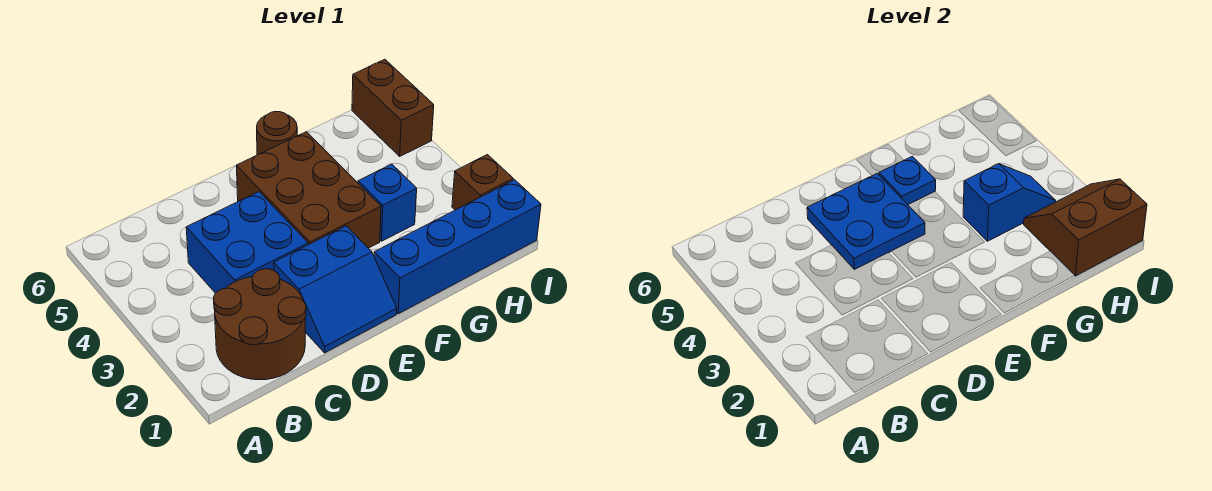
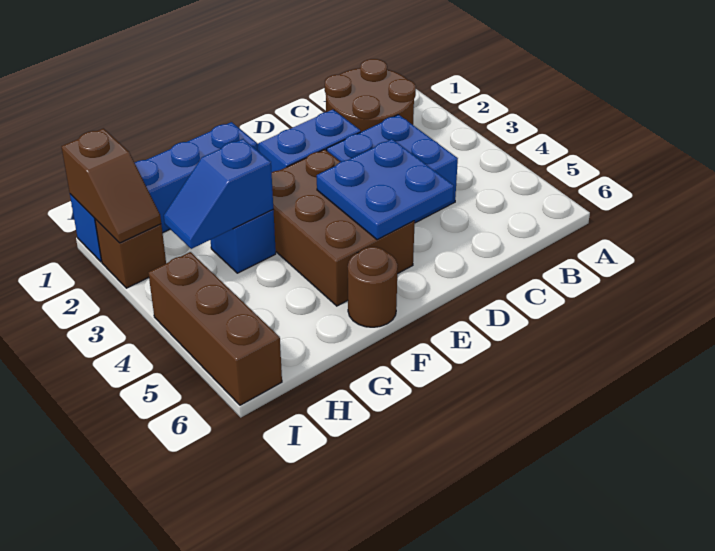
blue 1x1 plate [879,156,936,205] -> none
brown 2x2 slope [1024,179,1147,276] -> brown 1x2 slope [61,128,161,243]
brown 1x2 brick [352,59,434,156] -> brown 1x3 brick [148,252,282,405]

